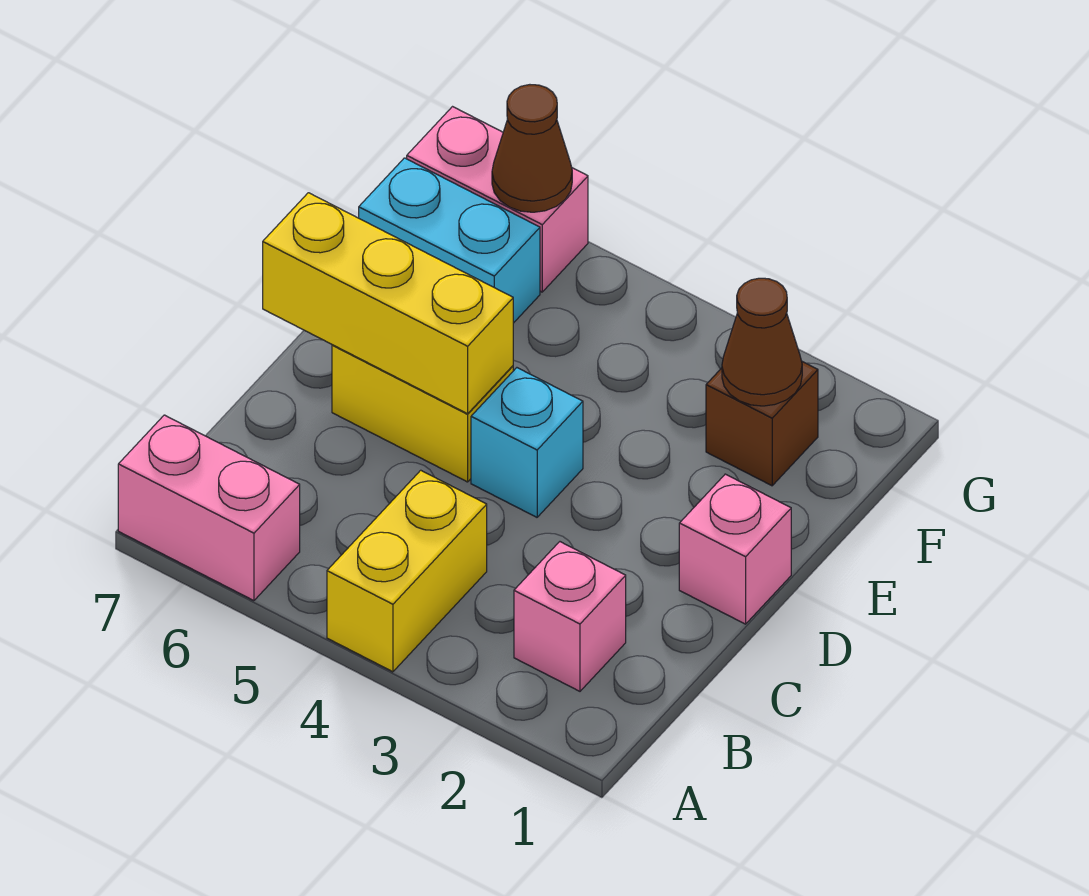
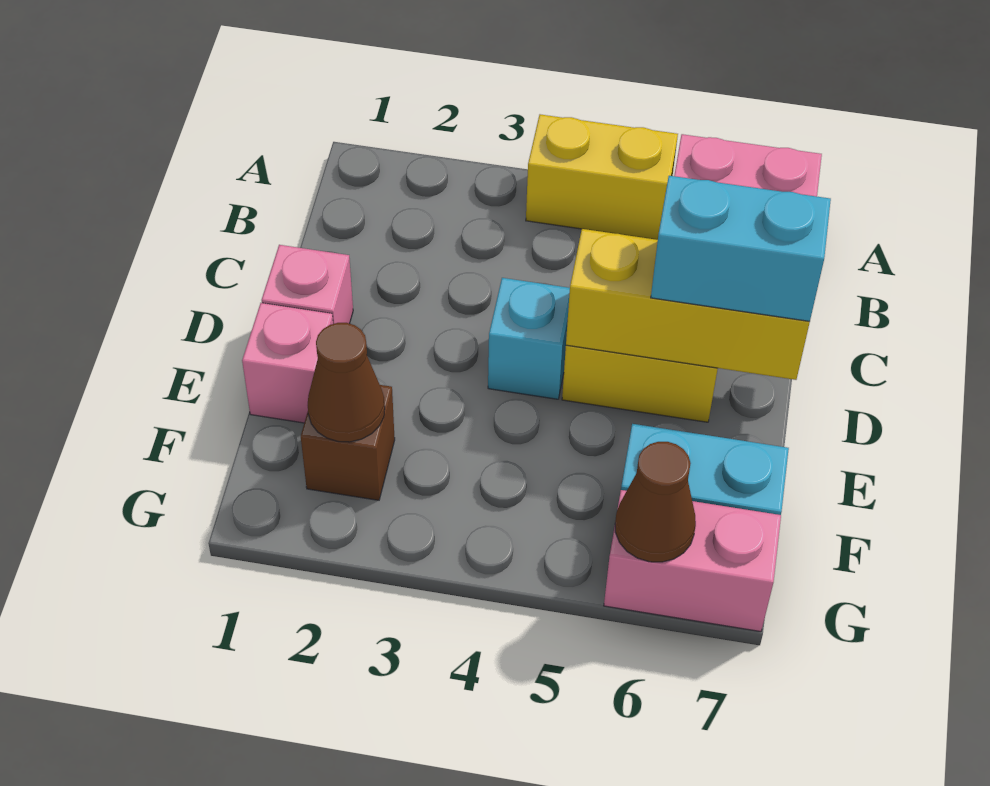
yellow 1x2 brick [327,470,487,672] -> yellow 1x2 brick turned to [526,114,678,240]
pink 1x1 brick [514,542,626,691] -> pink 1x1 brick moved to [242,303,333,423]
none -> cyan 1x2 brick [651,176,831,321]

